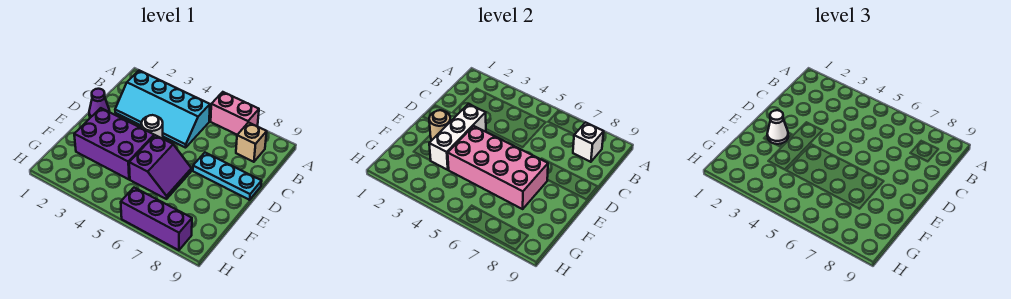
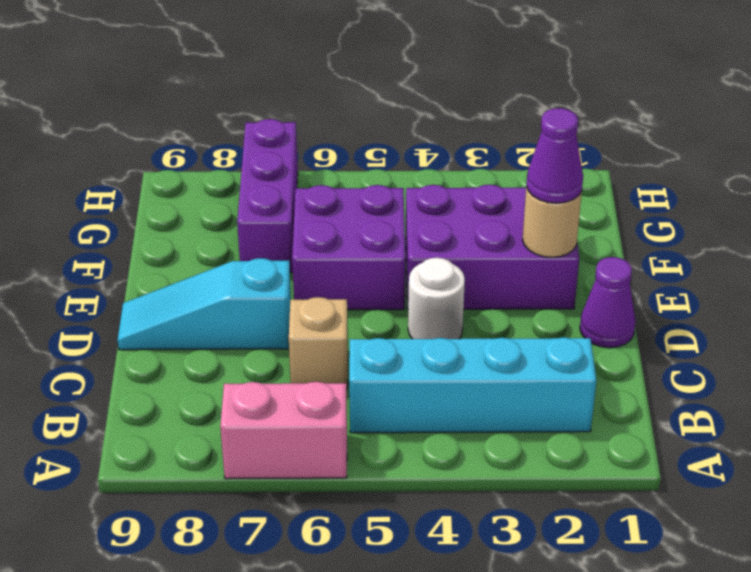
tan 1x1 brick [236,123,267,162] -> tan 1x1 brick moved to [289,297,348,390]
white 1x1 brick [573,122,604,162] -> none
white 1x3 brick [429,104,486,170] -> none
cyan 1x3 plate [193,153,262,200] -> cyan 1x3 slope [117,258,291,350]
white 1x1 cone [767,110,788,144] -> purple 1x1 cone [526,108,583,203]
pink 2x4 brick [448,126,548,209] -> none
purple 2x2 slope [129,135,191,199] -> purple 2x2 brick [292,185,406,310]
purple 1x3 brick [121,188,192,250] -> purple 1x3 brick turned to [237,119,298,273]

